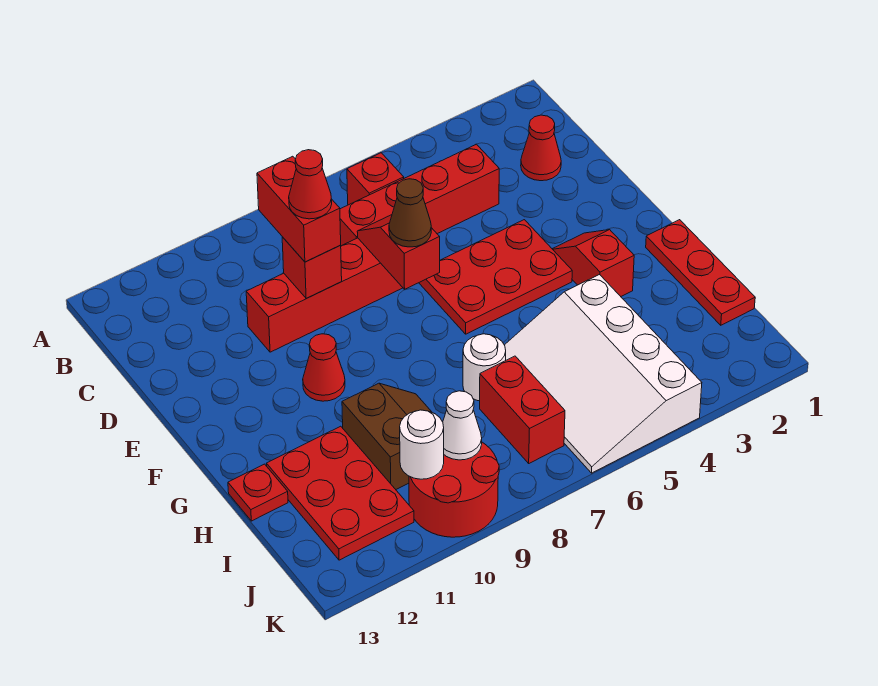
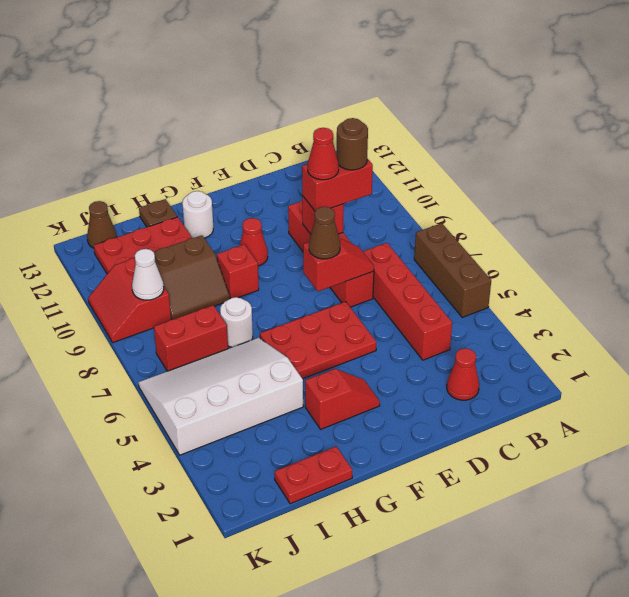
none -> brown 1x3 brick [414,223,491,317]
red 1x1 brick [347,153,404,205] -> red 1x1 brick moved to [217,245,259,299]
none -> brown 1x1 round brick [336,118,368,170]
red 2x3 plate [419,220,572,334] -> red 2x3 plate turned to [260,302,376,379]
red 1x3 plate [646,220,755,325] -> red 1x2 plate [275,447,352,504]
red 1x1 plate [228,464,288,521] -> brown 1x1 plate [139,199,177,227]
red 2x2 round brick [409,442,499,537] -> red 2x2 slope [88,258,171,343]
white 1x1 round brick [400,410,444,479] -> white 1x1 round brick moved to [182,191,213,238]
none -> brown 1x1 cone [87,201,117,248]

